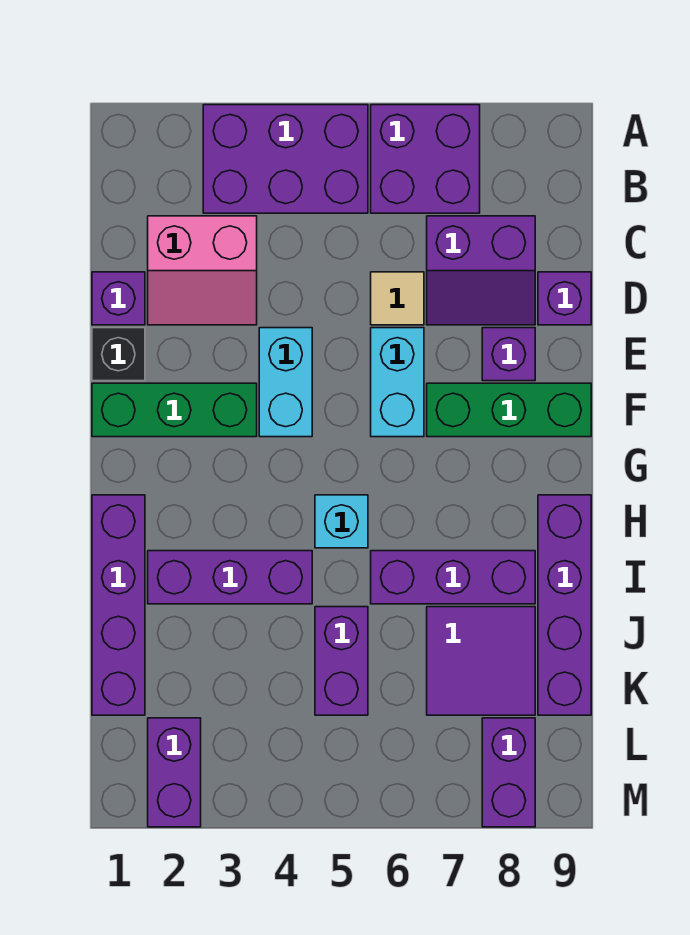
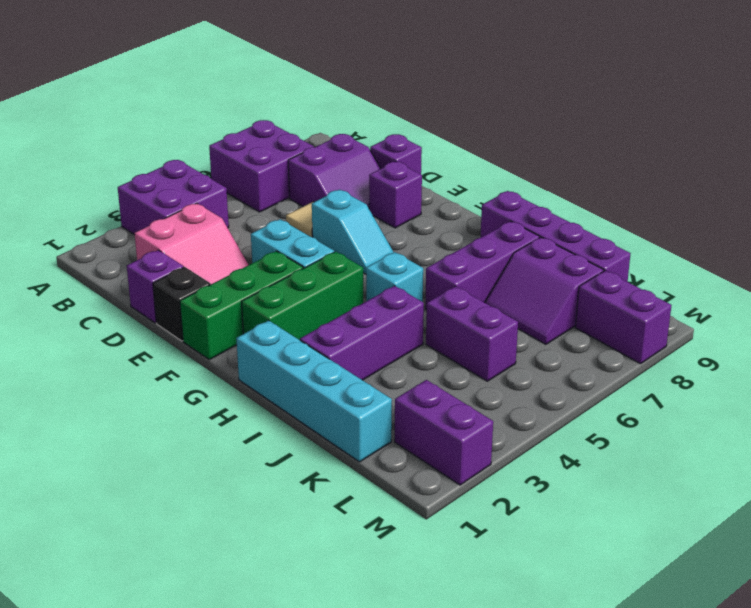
purple 2x3 brick [203,105,368,213] -> purple 2x2 brick [118,160,229,235]
cyan 1x2 brick [371,328,424,437] -> cyan 1x2 slope [312,190,394,274]
green 1x3 brick [427,383,591,437] -> green 1x3 brick moved to [241,252,363,340]
purple 1x4 brick [92,495,145,715] -> cyan 1x4 brick [236,320,392,462]
purple 2x2 tile [427,607,535,715] -> purple 2x2 slope [485,237,604,344]

